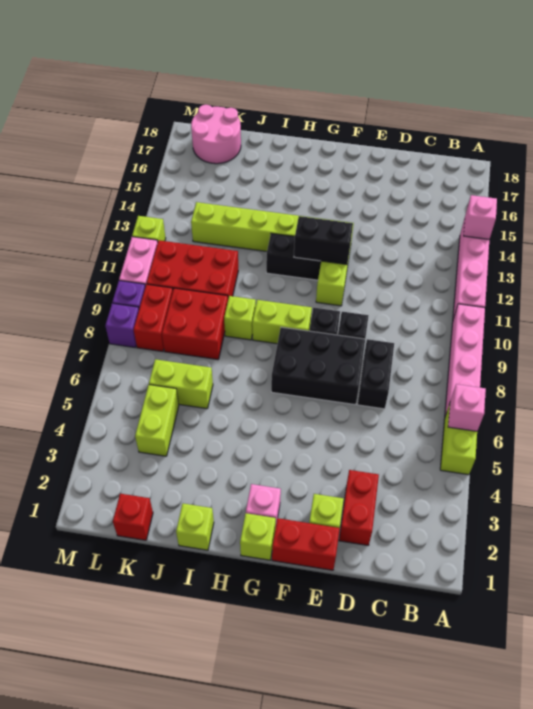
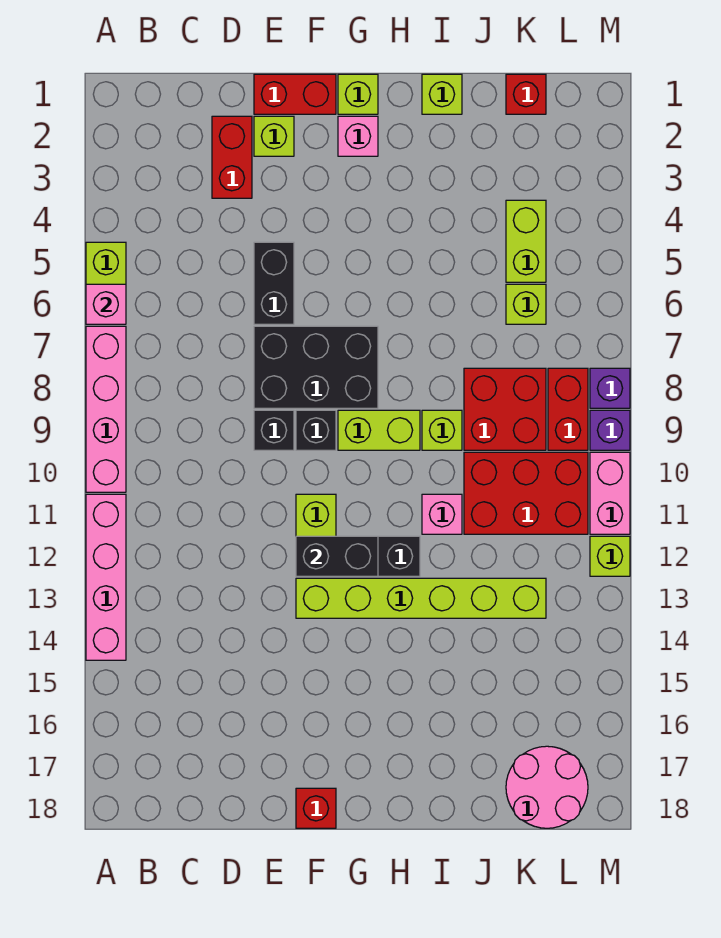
pink 1x1 brick [464,195,497,239] -> pink 1x1 brick moved to [422,494,462,534]
black 1x2 brick [357,339,394,409] -> black 1x2 brick moved to [254,242,294,324]
none -> red 1x1 brick [296,788,336,828]
lime 1x2 brick [149,359,213,409] -> lime 1x1 brick [506,284,546,324]

